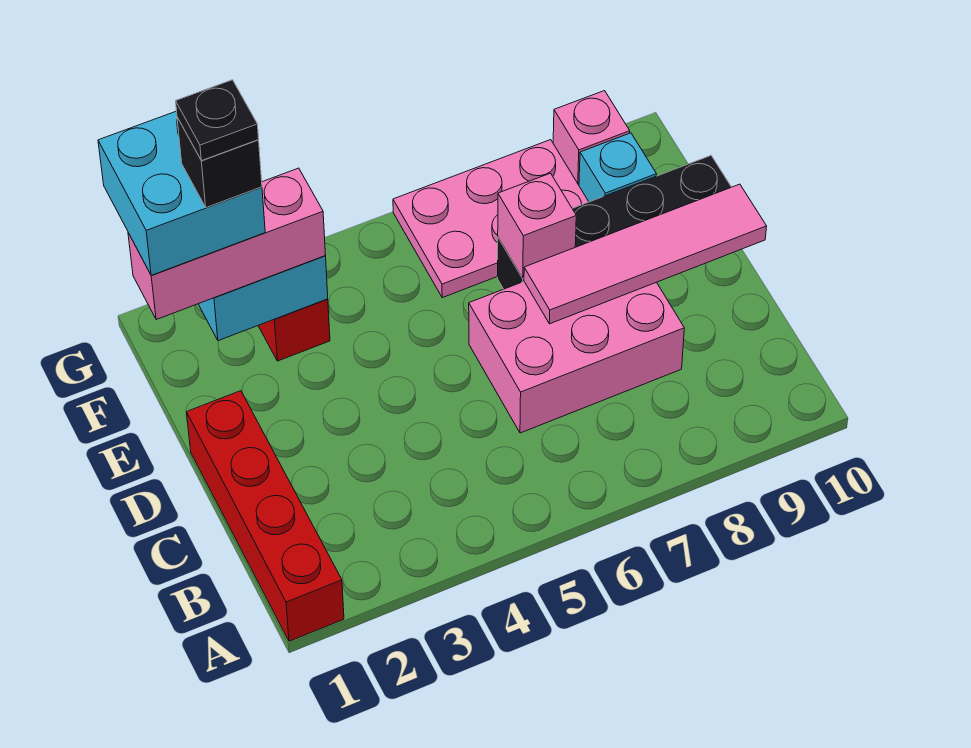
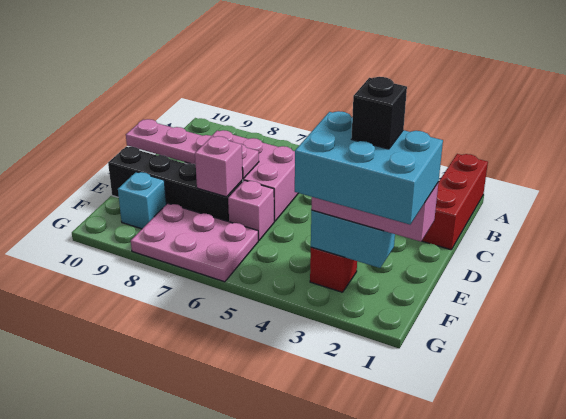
red 1x4 brick [187,391,344,641] -> red 1x3 brick [422,154,488,250]
pink 1x4 tile [524,184,767,324] -> pink 1x4 plate [126,119,259,179]
cyan 2x2 brick [98,111,265,275] -> cyan 2x3 brick [295,111,443,225]
black 1x1 plate [176,80,259,161] -> none
pink 1x1 brick [553,91,630,185] -> pink 1x1 brick moved to [228,180,274,240]

